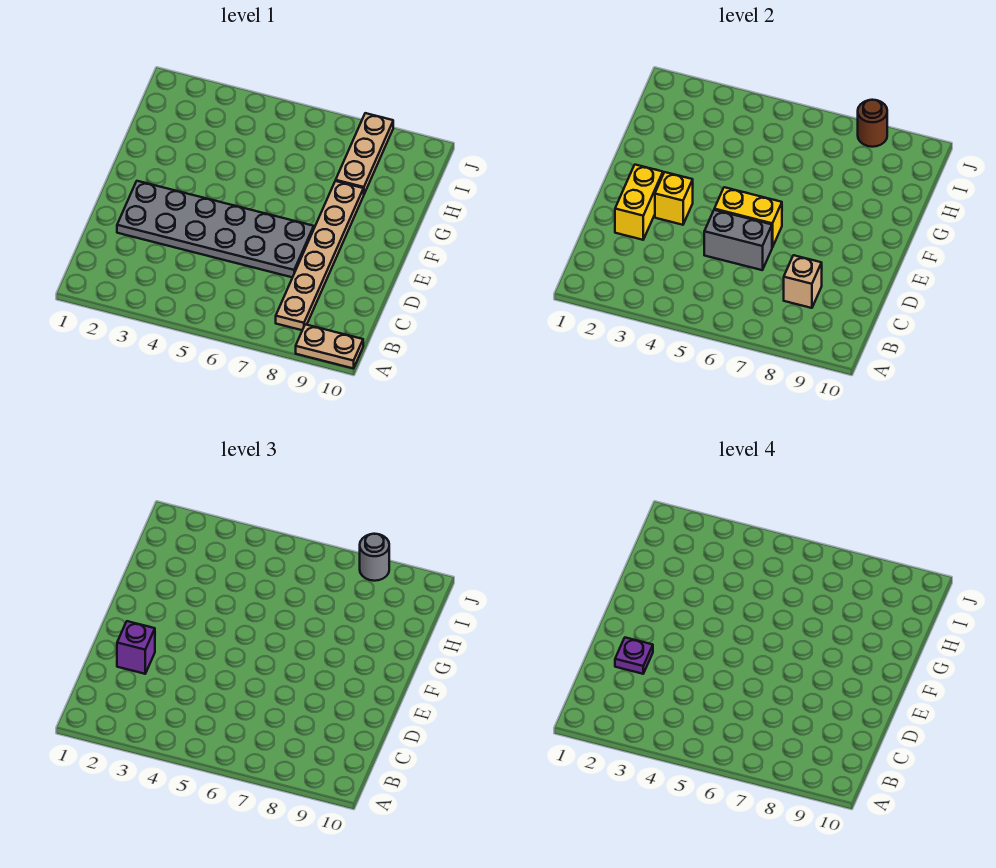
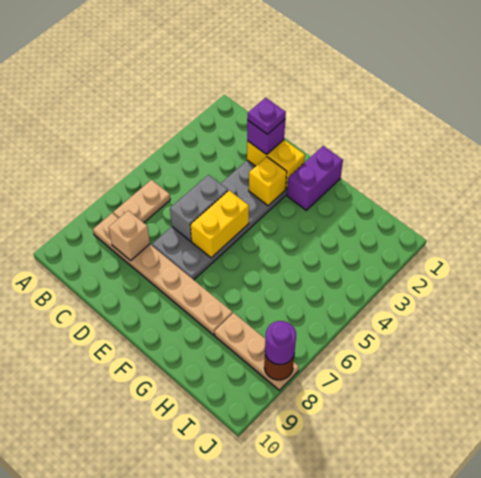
tan 1x2 plate [296,324,363,368] -> tan 1x2 plate moved to [113,180,170,223]
none -> purple 1x2 brick [287,146,343,210]
grey 1x1 round brick [360,534,389,581] -> purple 1x1 round brick [265,321,296,365]

